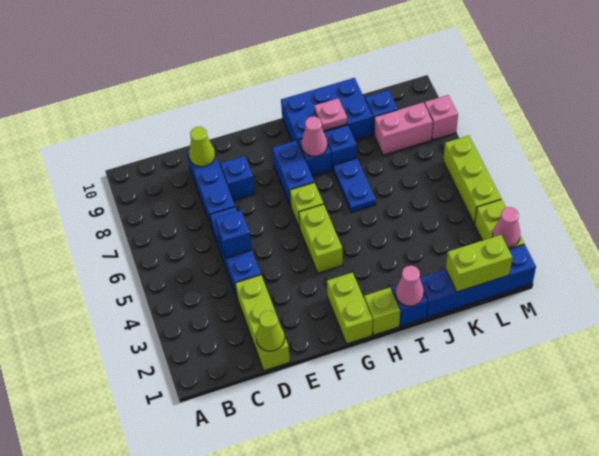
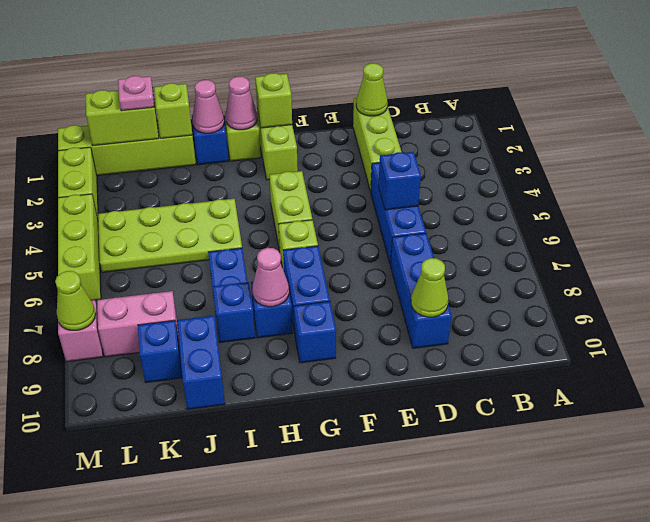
blue 1x1 brick [220,156,255,201] -> blue 1x1 brick moved to [294,301,336,363]
none -> lime 1x1 brick [255,73,292,128]
blue 2x3 brick [281,78,373,142] -> blue 1x2 brick [177,316,225,409]
none -> lime 2x4 plate [98,199,242,272]
pink 1x1 plate [314,98,347,131] -> pink 1x1 plate moved to [118,76,154,111]
blue 1x4 brick [420,244,536,317] -> lime 1x4 brick [58,118,196,175]
none -> lime 1x1 brick [154,83,192,138]
pink 1x1 cone [493,207,520,248] -> pink 1x1 cone moved to [226,77,257,130]
none -> lime 1x1 cone [55,271,96,330]

